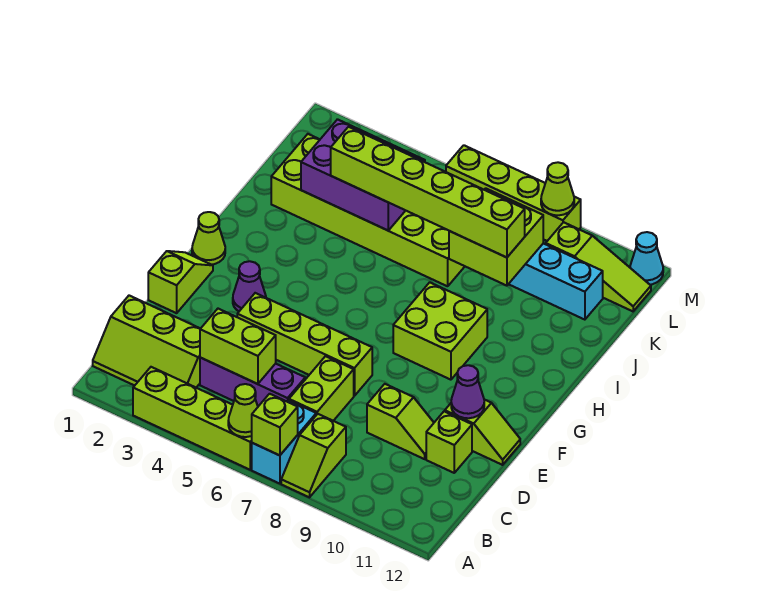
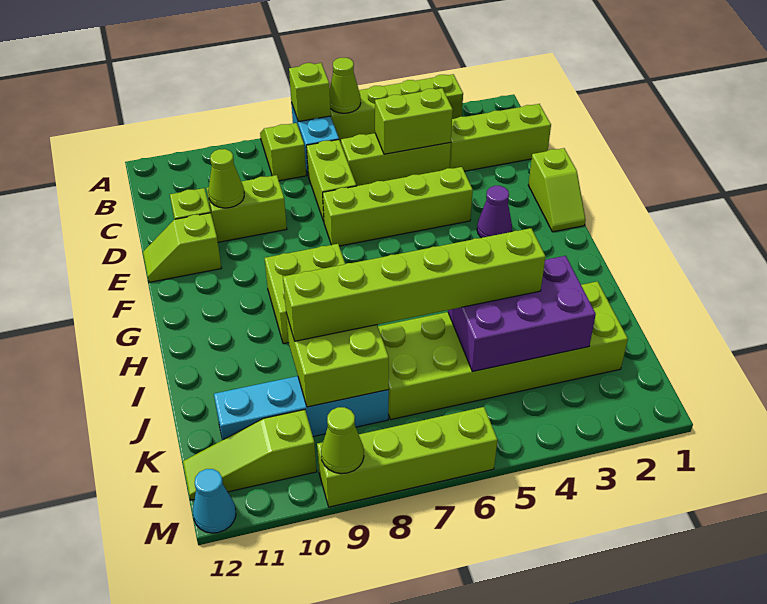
purple 1x3 brick [200,358,305,406] -> lime 1x3 brick [341,133,451,186]
lime 1x2 slope [367,384,434,459] -> lime 1x2 brick [207,175,287,242]
purple 1x1 cone [451,365,484,418] -> none
lime 1x1 cone [192,212,225,265] -> lime 1x1 cone moved to [208,149,244,208]

